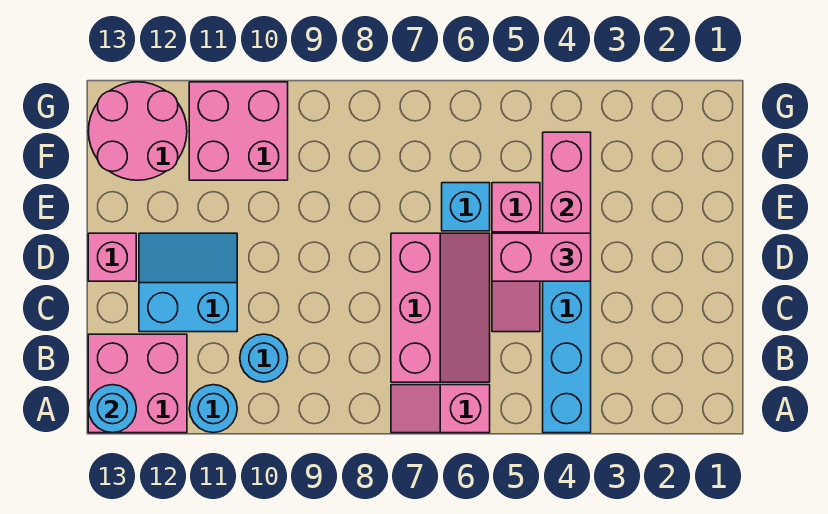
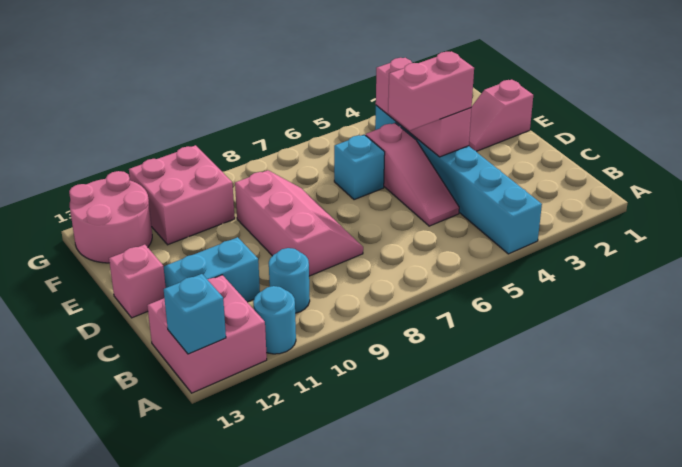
pink 1x2 slope [391,385,490,433] -> pink 1x2 slope moved to [469,80,533,151]
cyan 1x1 round brick [88,385,136,433] -> cyan 1x1 brick [164,274,226,354]
pink 2x3 slope [391,233,490,382] -> pink 2x3 slope moved to [235,170,363,276]

